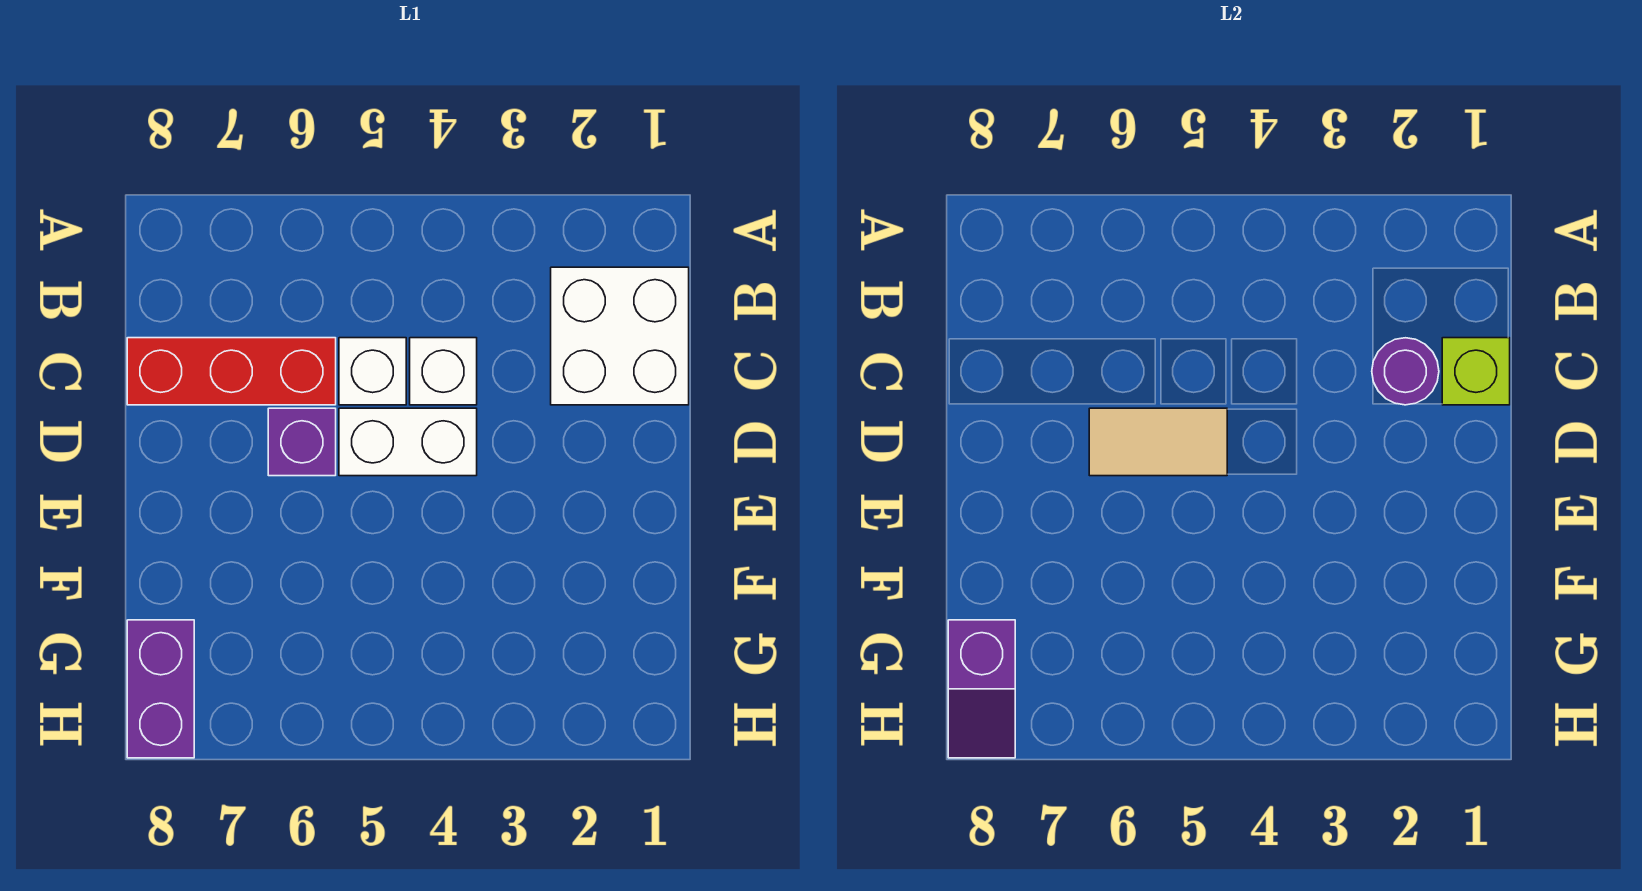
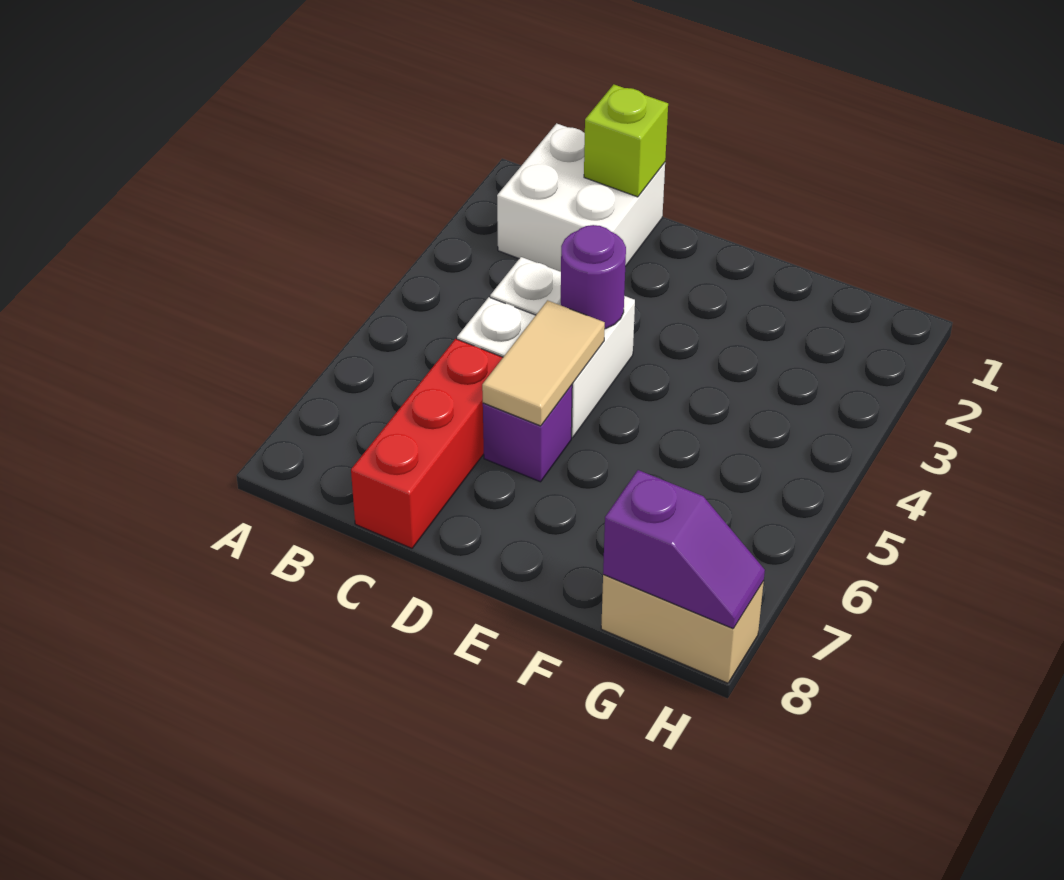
purple 1x1 round brick [1372,338,1439,405] -> purple 1x1 round brick moved to [561,225,626,329]
purple 1x2 brick [127,620,194,758] -> tan 1x2 brick [601,575,764,683]

